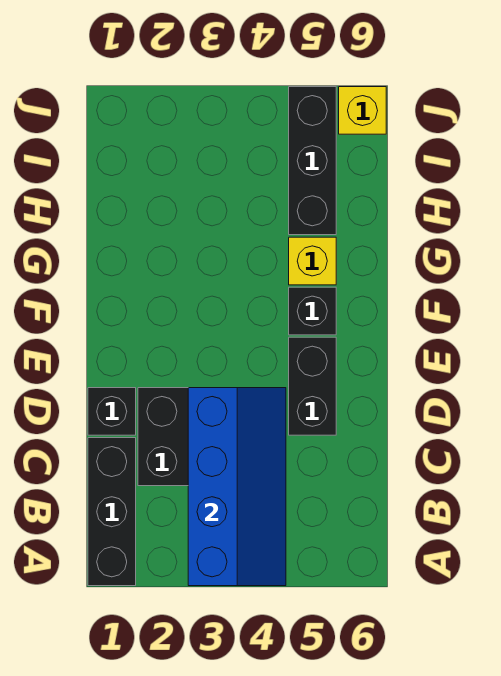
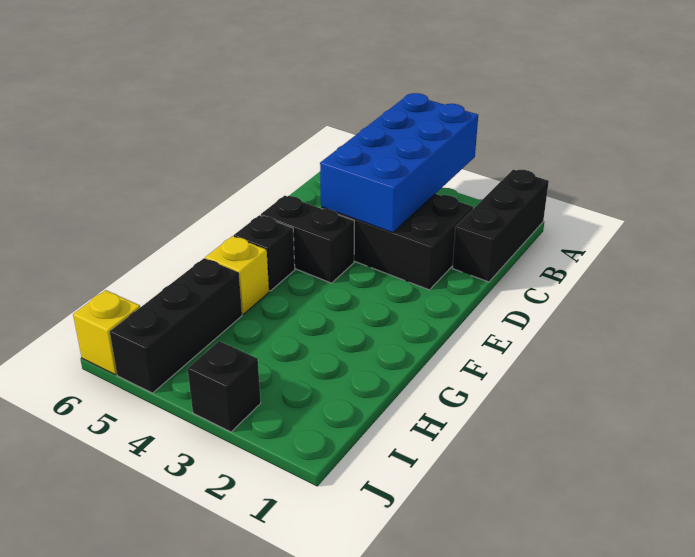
blue 2x4 slope [188,388,286,586] -> blue 2x4 brick [320,93,478,233]
black 1x1 brick [88,388,136,435] -> black 1x1 brick moved to [188,341,261,432]
black 1x2 brick [289,337,336,435] -> black 1x2 brick turned to [261,196,354,283]

